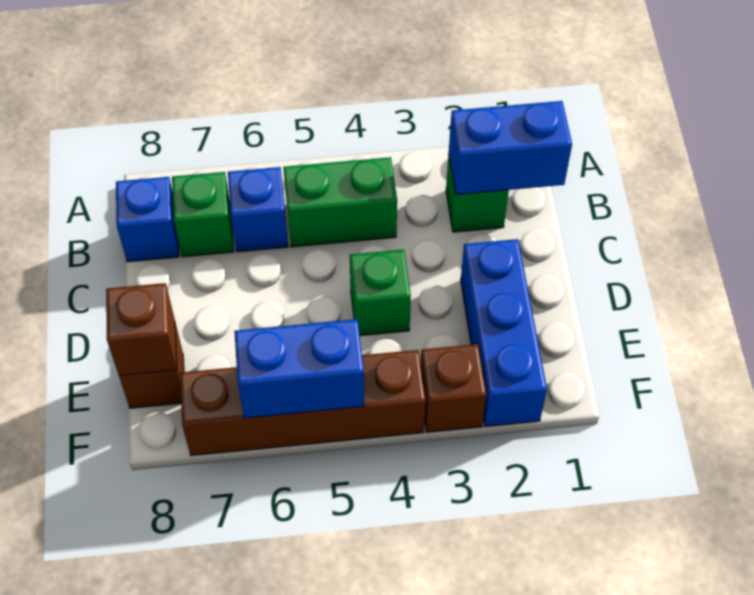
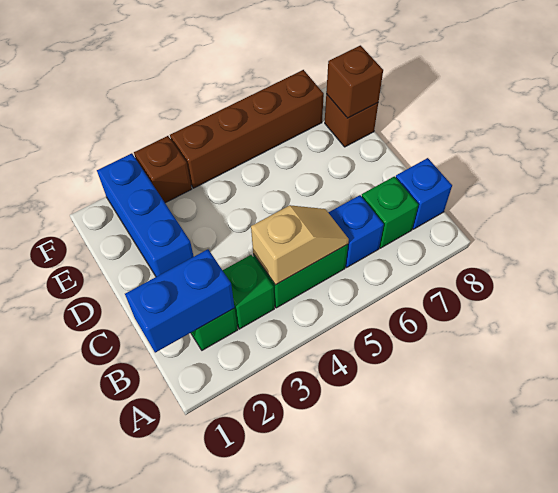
none -> tan 1x2 slope [251,205,349,285]
green 1x1 brick [350,250,411,336] -> green 1x1 brick moved to [223,255,274,329]
blue 1x2 brick [234,319,364,418] -> none

